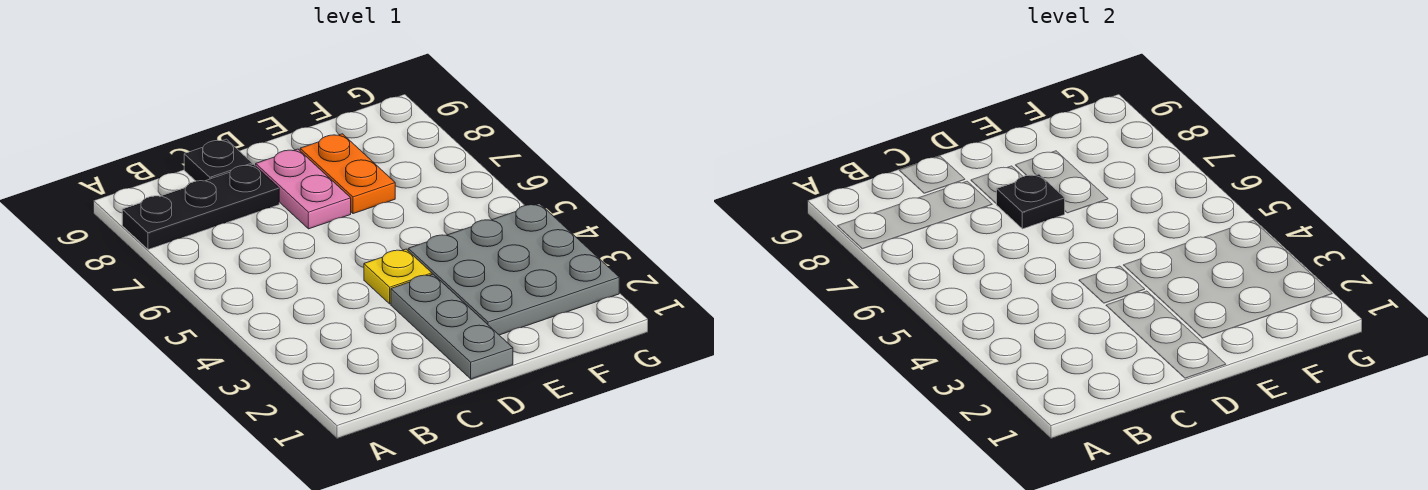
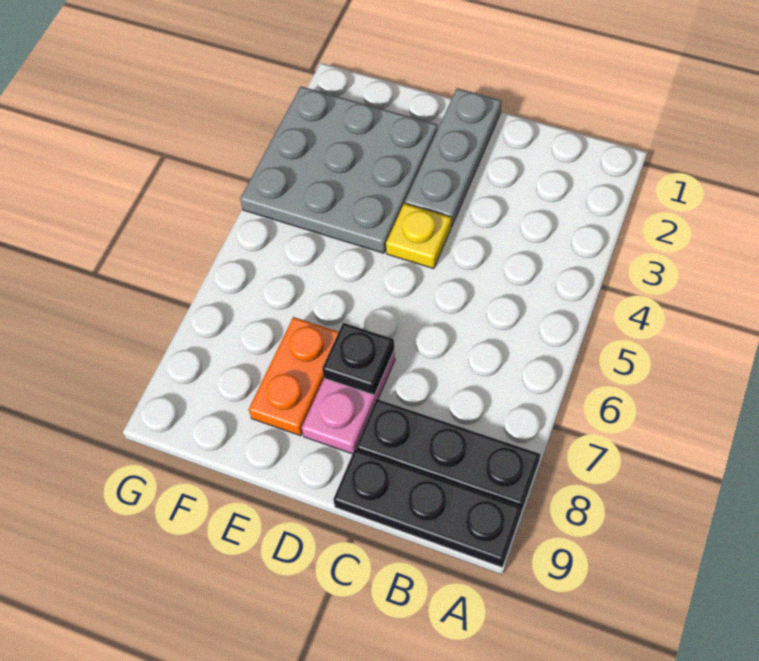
black 1x1 plate [184,139,252,181] -> black 1x3 plate [333,449,522,567]

